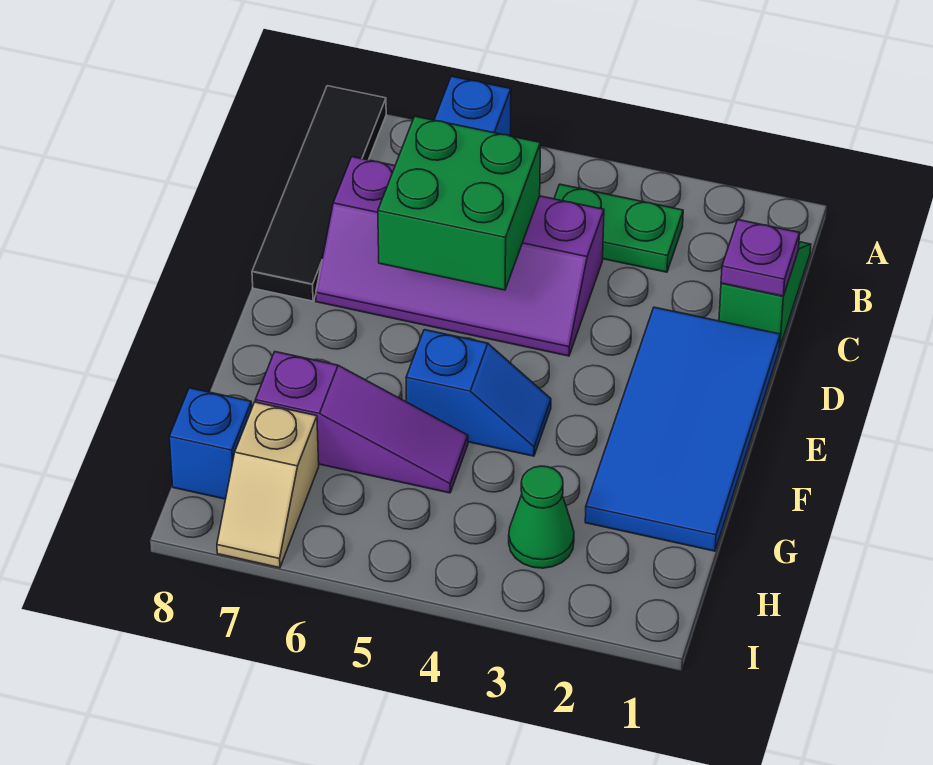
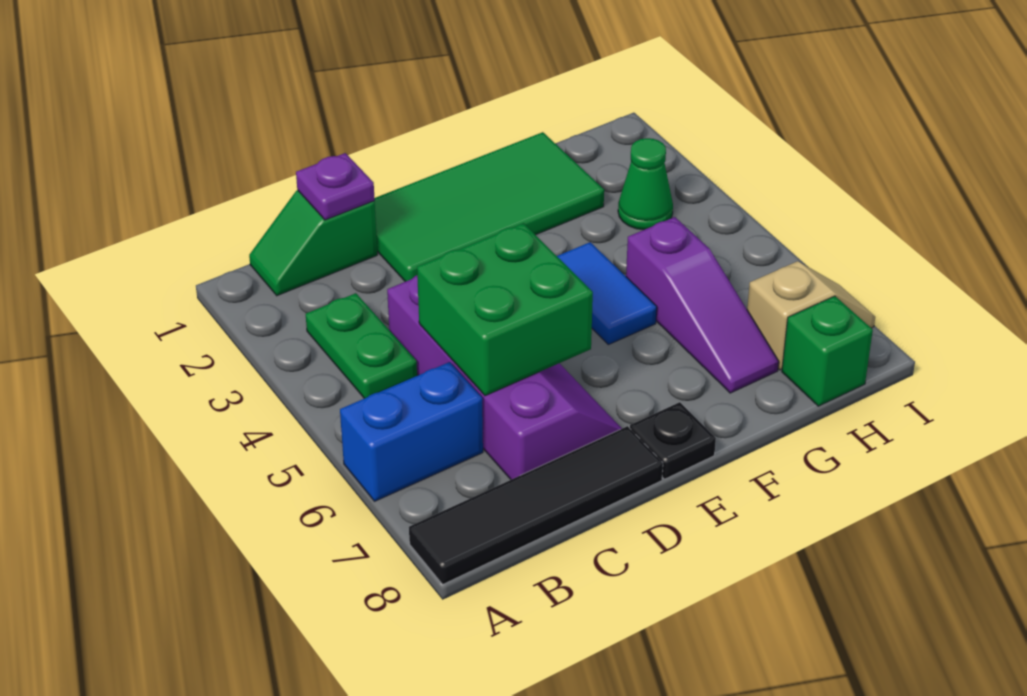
blue 2x4 tile [585,307,780,551] -> green 2x4 tile [374,132,604,282]
none -> black 1x1 plate [630,402,716,479]
blue 1x2 slope [406,330,551,456] -> blue 1x2 tile [557,242,657,345]
purple 1x3 slope [255,352,468,493] -> purple 1x3 slope turned to [626,217,779,393]
blue 1x1 brick [169,388,252,499] -> green 1x1 brick [782,296,873,406]

